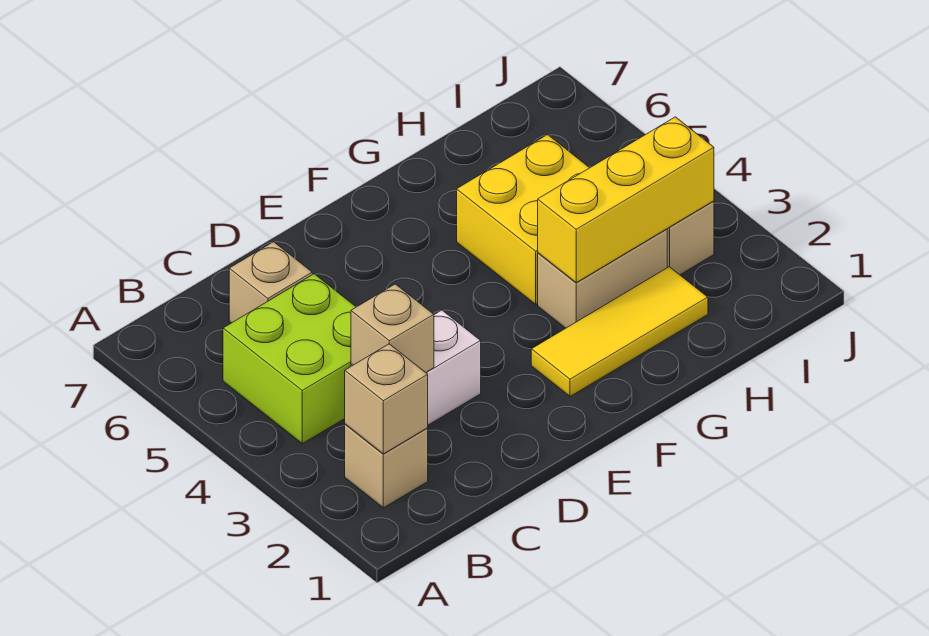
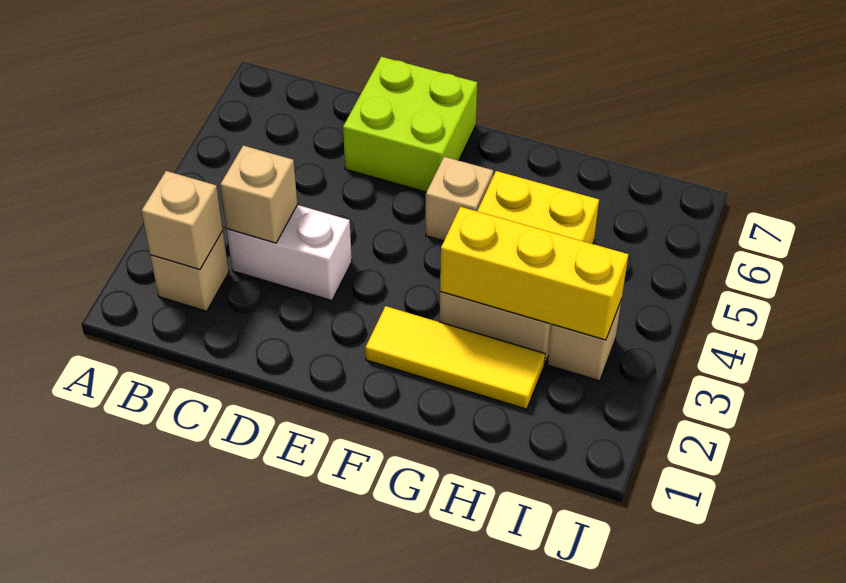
lime 2x2 brick [223,274,356,444] -> lime 2x2 brick moved to [343,57,478,192]
tan 1x1 brick [229,242,312,323] -> tan 1x1 brick moved to [426,157,493,241]

